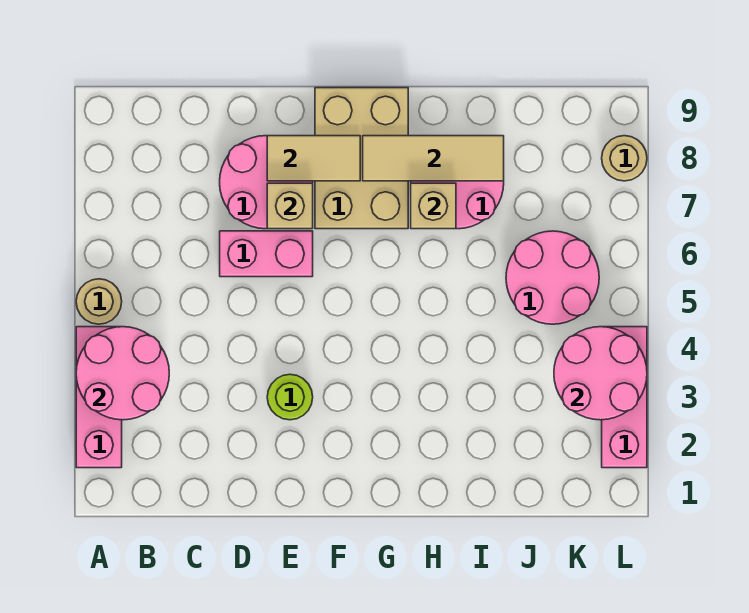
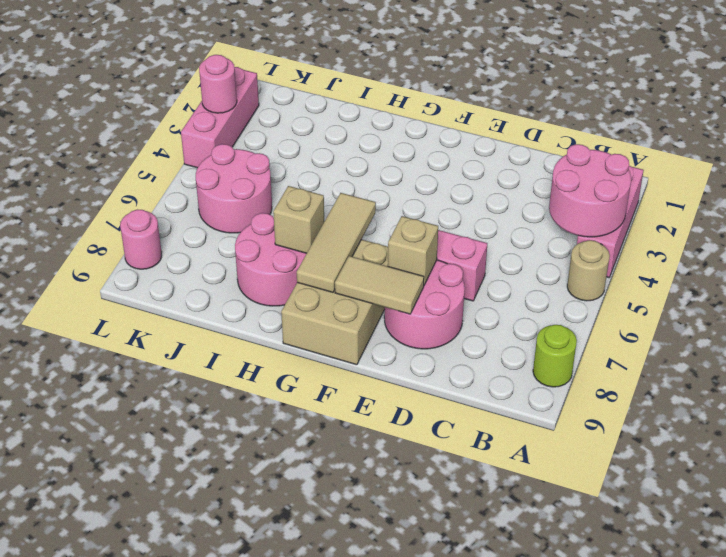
lime 1x1 round brick [267,374,313,420] -> lime 1x1 round brick moved to [533,325,577,387]
tan 1x3 tile [363,136,504,181] -> tan 1x3 tile turned to [297,193,376,292]
pink 2x2 round brick [554,327,647,420] -> pink 1x1 round brick [199,55,237,113]
tan 1x1 round brick [602,136,647,181] -> pink 1x1 round brick [120,209,162,269]

